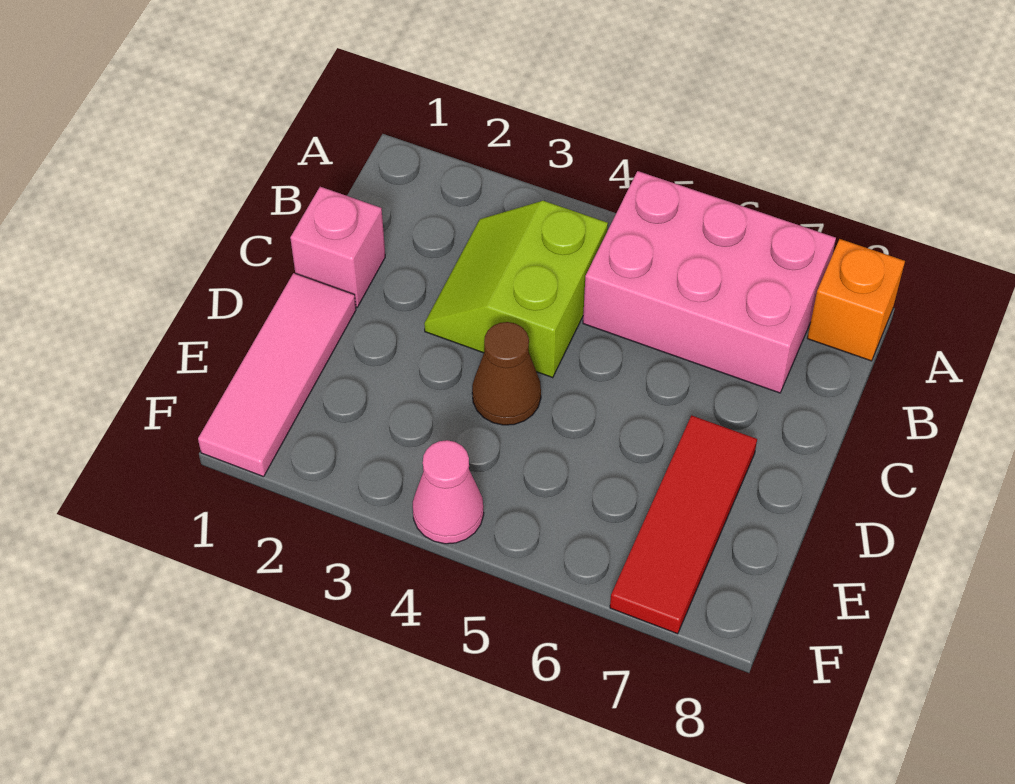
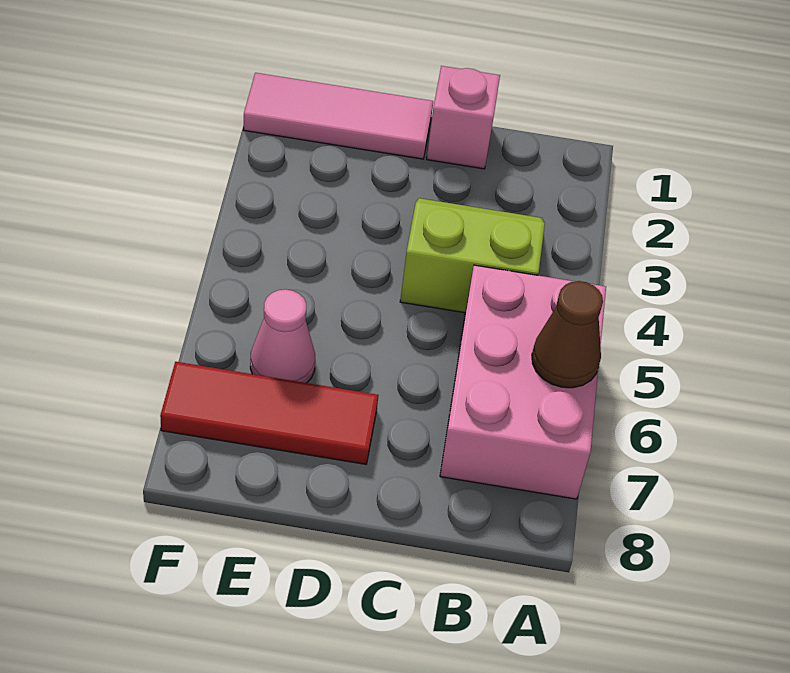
orange 1x1 brick [807,239,905,361] -> none
brown 1x1 cone [472,322,541,425] -> brown 1x1 cone moved to [532,281,603,388]
pink 1x1 cone [413,440,484,544] -> pink 1x1 cone moved to [250,289,315,383]

